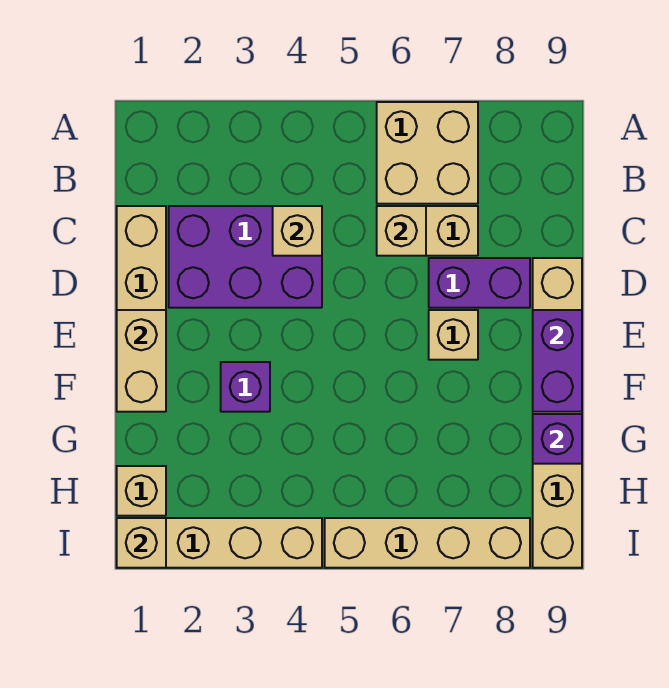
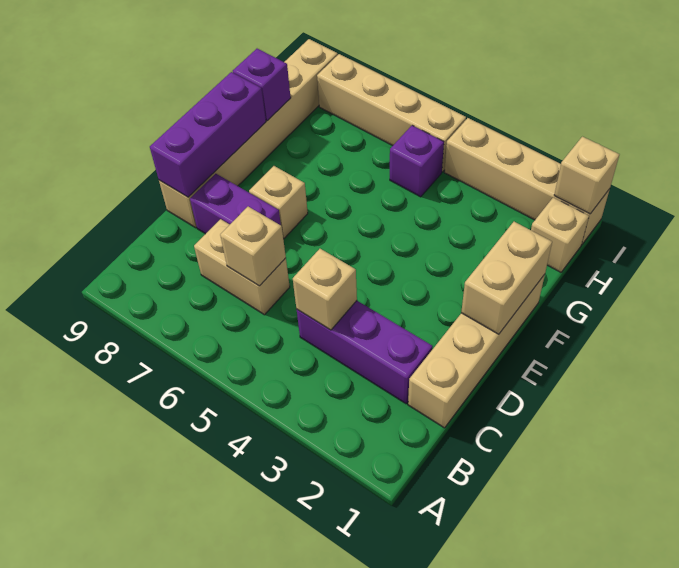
tan 2x2 brick [377,102,478,204] -> none
purple 2x3 brick [169,206,322,308] -> purple 1x3 brick [297,301,433,404]
purple 1x2 brick [533,310,582,412] -> purple 1x3 brick [150,72,266,197]
purple 1x1 brick [221,362,270,412] -> purple 1x1 brick moved to [390,125,444,197]

